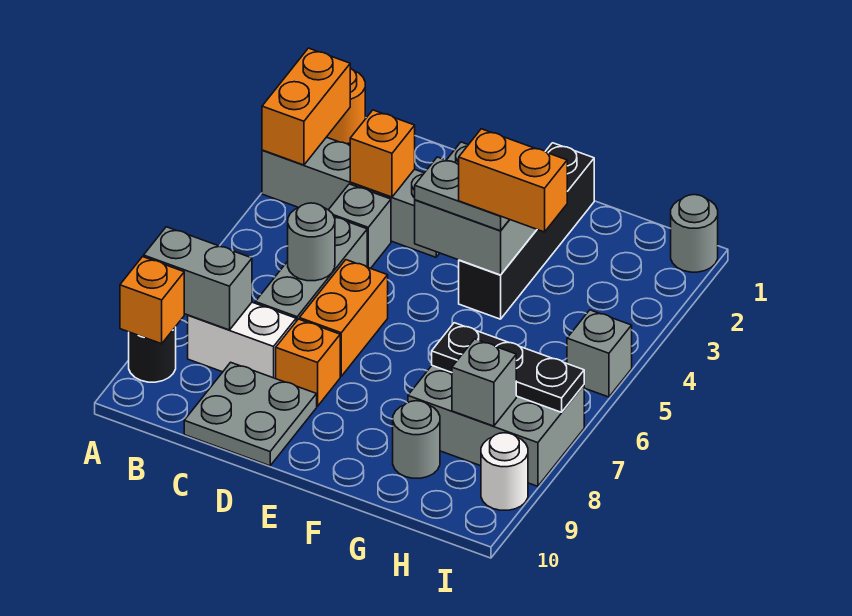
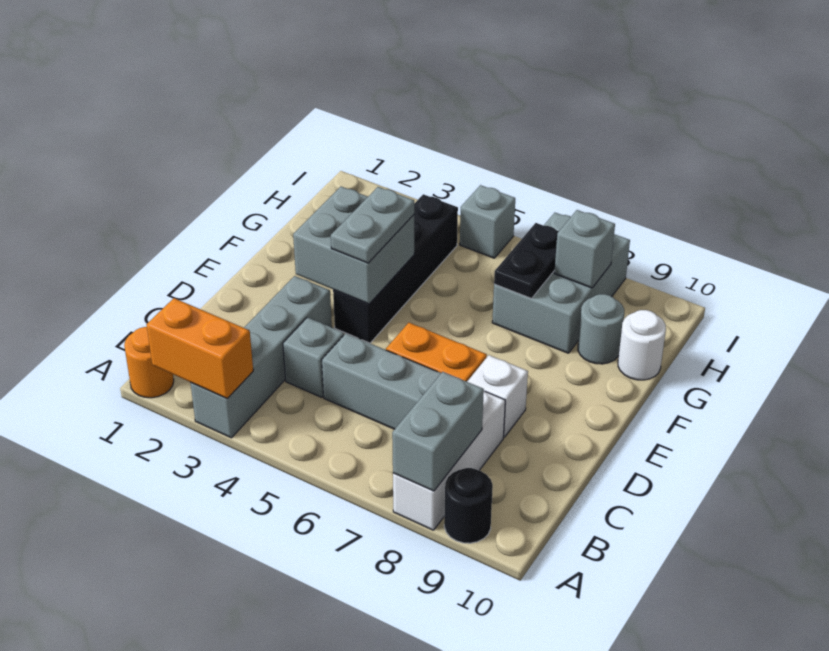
orange 1x1 brick [120,257,184,344] -> none
white 1x2 brick [188,302,296,379] -> white 1x3 brick [393,391,505,530]
orange 1x1 brick [350,110,415,197] -> none
grey 1x1 round brick [288,203,335,281] -> none
grey 2x2 plate [184,362,317,466] -> none
orange 1x1 brick [276,319,340,406] -> white 1x1 brick [467,355,528,437]
black 1x4 brick [459,143,594,319] -> black 1x4 brick turned to [333,194,458,343]
orange 1x2 brick [459,129,567,232] -> none
black 1x3 plate [432,323,584,412] -> black 1x2 plate [494,223,559,298]
grey 1x1 round brick [671,195,718,272] -> none
white 1x1 round brick [481,433,528,510] -> white 1x1 round brick moved to [618,310,666,380]

